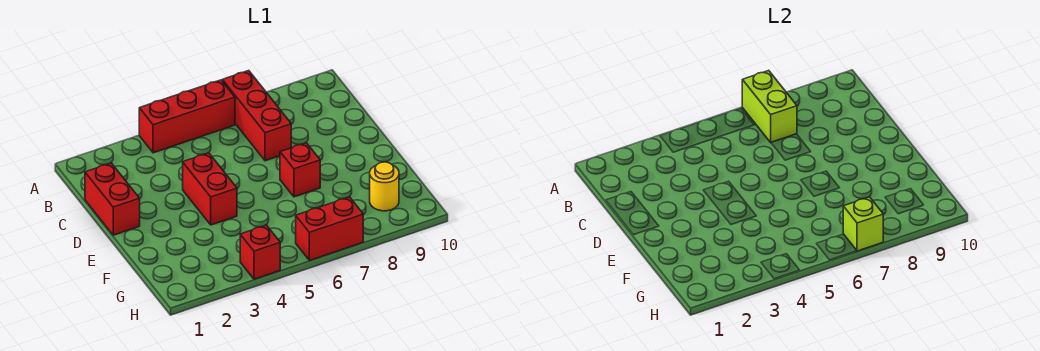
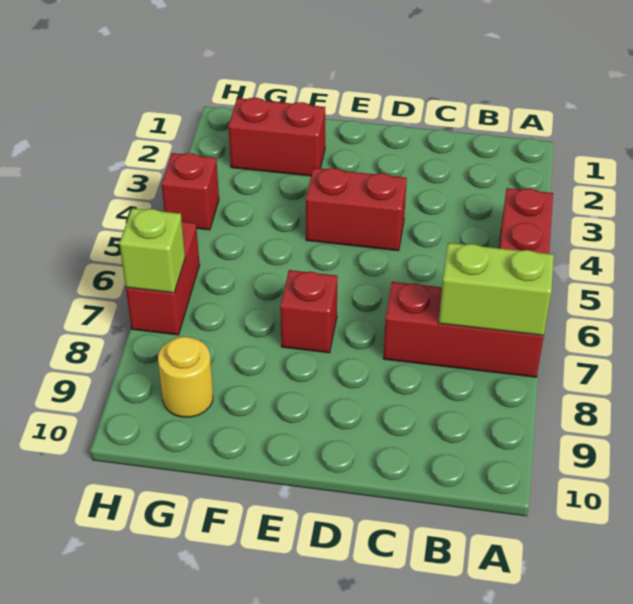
red 1x2 brick [85,163,140,235] -> red 1x2 brick moved to [228,98,325,176]

